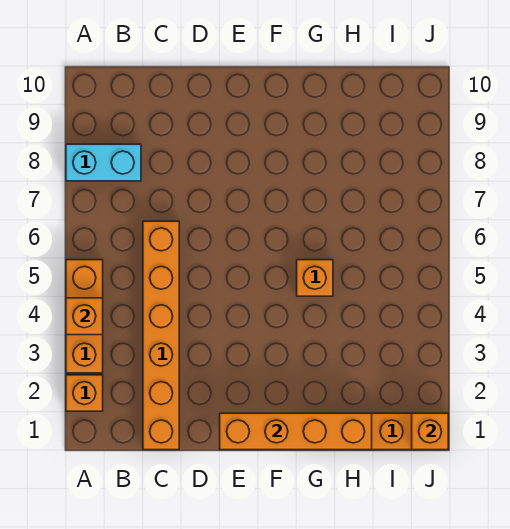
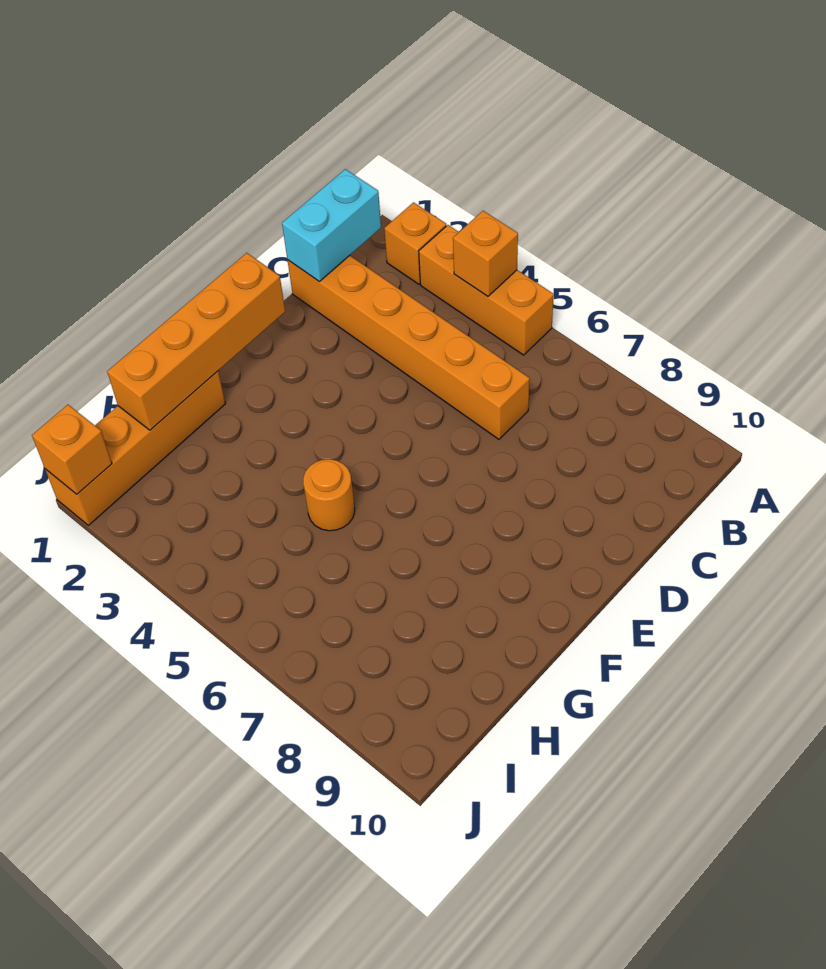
cyan 1x2 brick [66,144,141,181] -> cyan 1x2 brick moved to [282,169,381,281]
orange 1x1 brick [297,260,333,296] -> orange 1x1 round brick [303,459,355,531]

